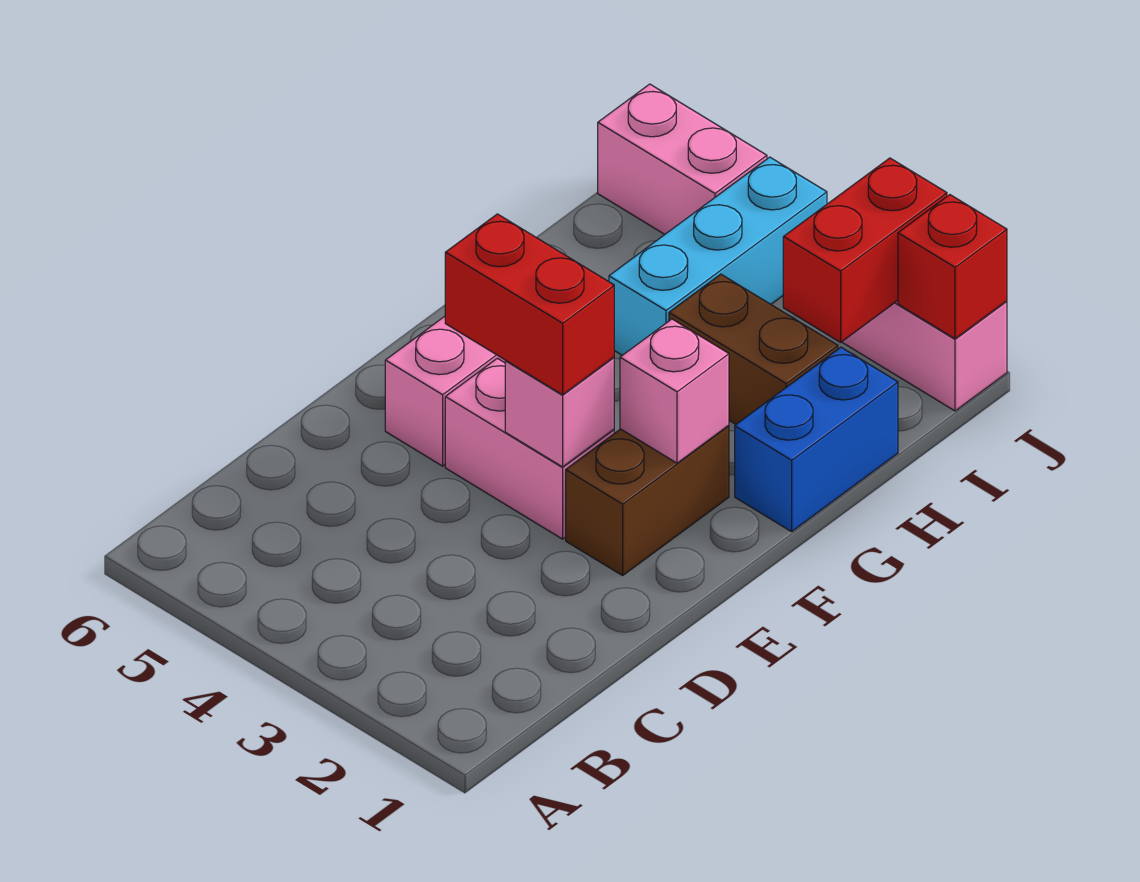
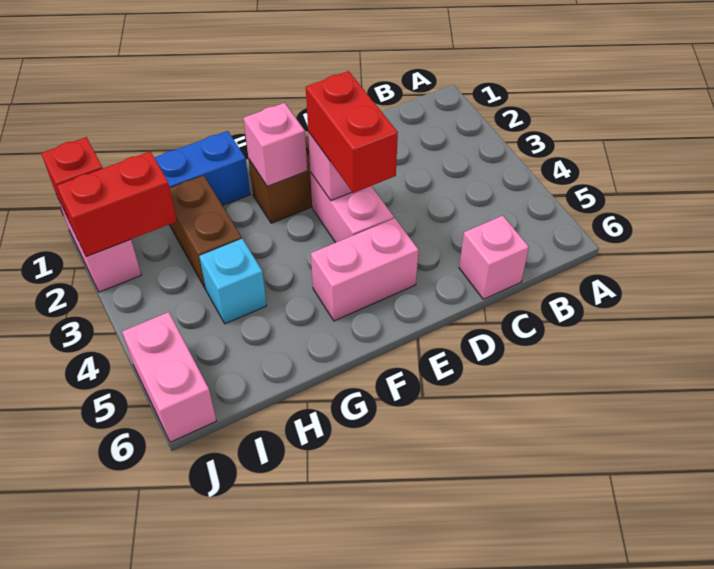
none -> pink 1x1 brick [459,216,529,299]
cyan 1x3 brick [609,157,827,355] -> cyan 1x1 brick [199,239,267,324]

